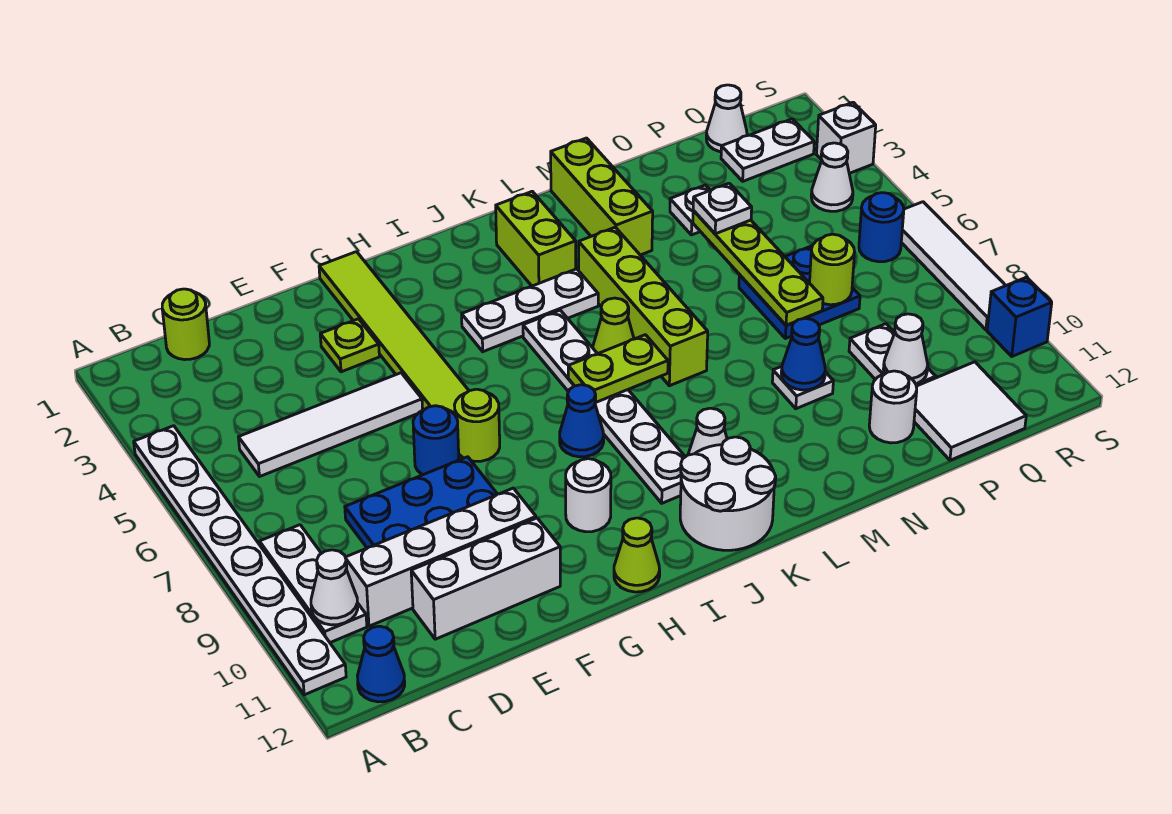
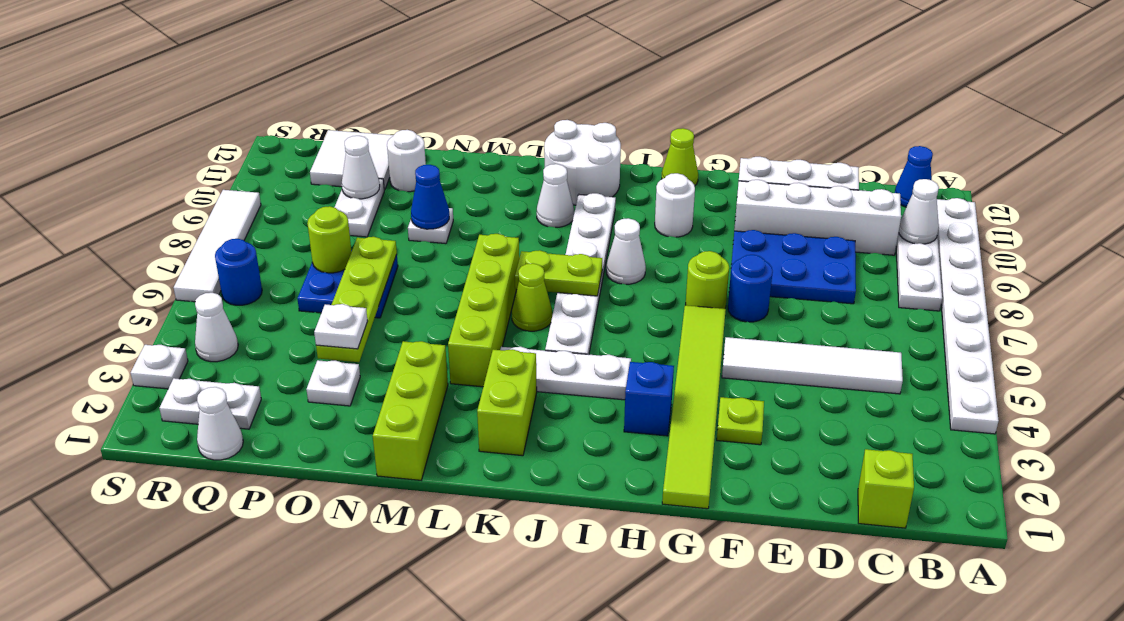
lime 1x1 round brick [162,289,209,360] -> lime 1x1 brick [858,449,914,528]
blue 1x1 cone [560,385,604,457] -> white 1x1 cone [606,218,646,284]
white 1x1 brick [817,102,876,173] -> white 1x1 plate [131,345,188,389]
blue 1x1 brick [987,277,1052,356] -> blue 1x1 brick moved to [624,362,674,436]

